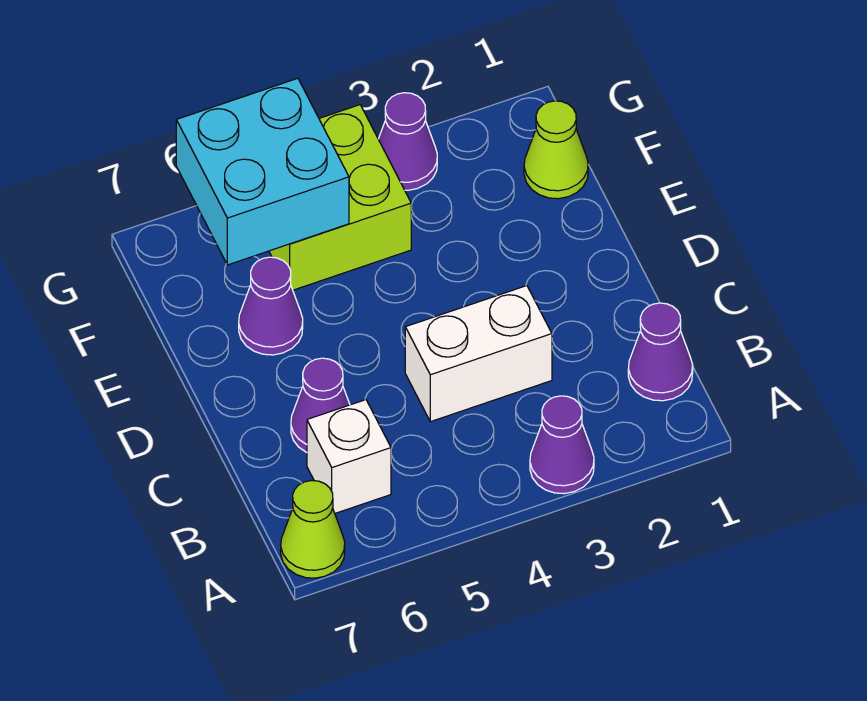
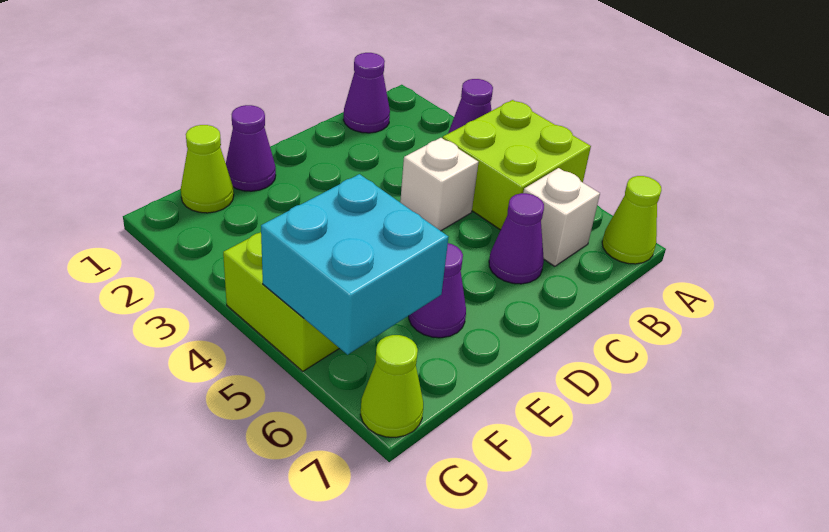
none -> lime 2x2 brick [443,100,591,230]
white 1x2 brick [405,286,552,422] -> white 1x1 brick [400,138,479,231]
purple 1x1 cone [378,93,437,190] -> purple 1x1 cone moved to [226,105,276,191]
none -> lime 1x1 cone [360,335,423,438]

